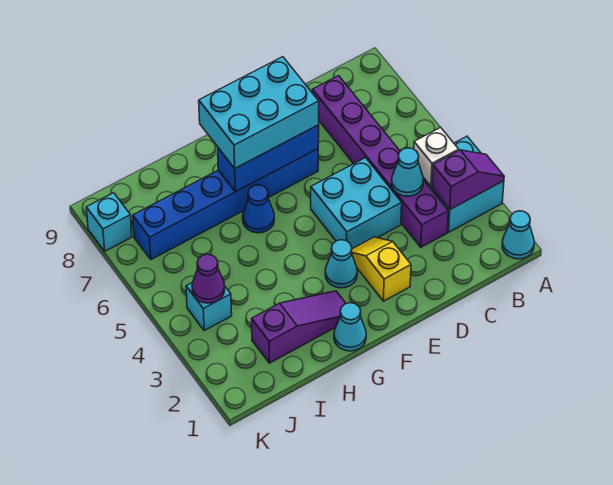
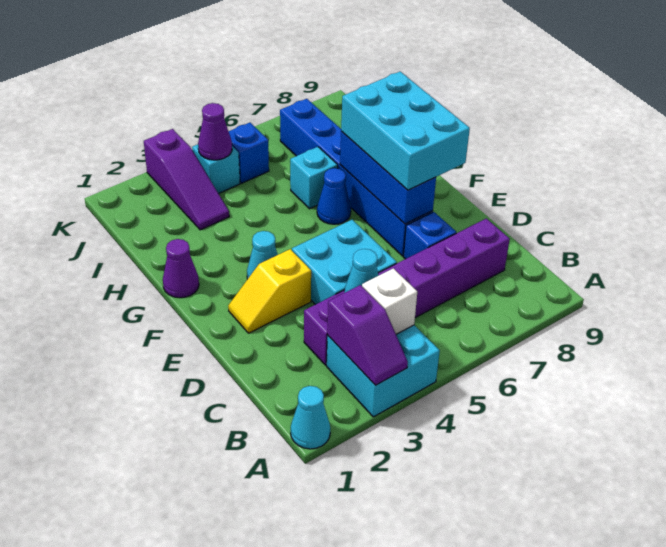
none -> blue 1x1 brick [403,212,456,259]
yellow 1x2 slope [352,237,411,301] -> yellow 1x2 slope turned to [228,249,311,333]
cyan 1x1 cone [334,303,366,351] -> purple 1x1 cone [163,239,199,298]
purple 1x3 slope [252,291,346,363] -> purple 1x3 slope moved to [144,129,229,230]
none -> blue 1x1 brick [229,123,269,183]
cyan 1x1 brick [86,193,132,251] -> cyan 1x1 brick moved to [290,147,338,209]

